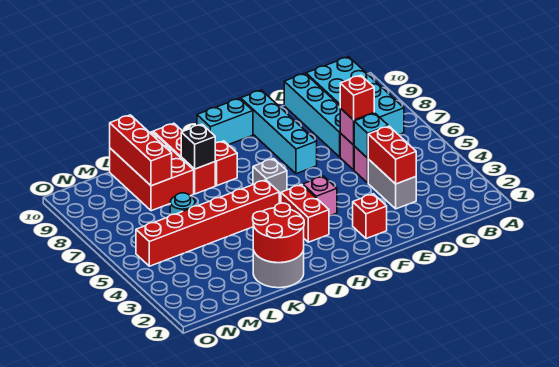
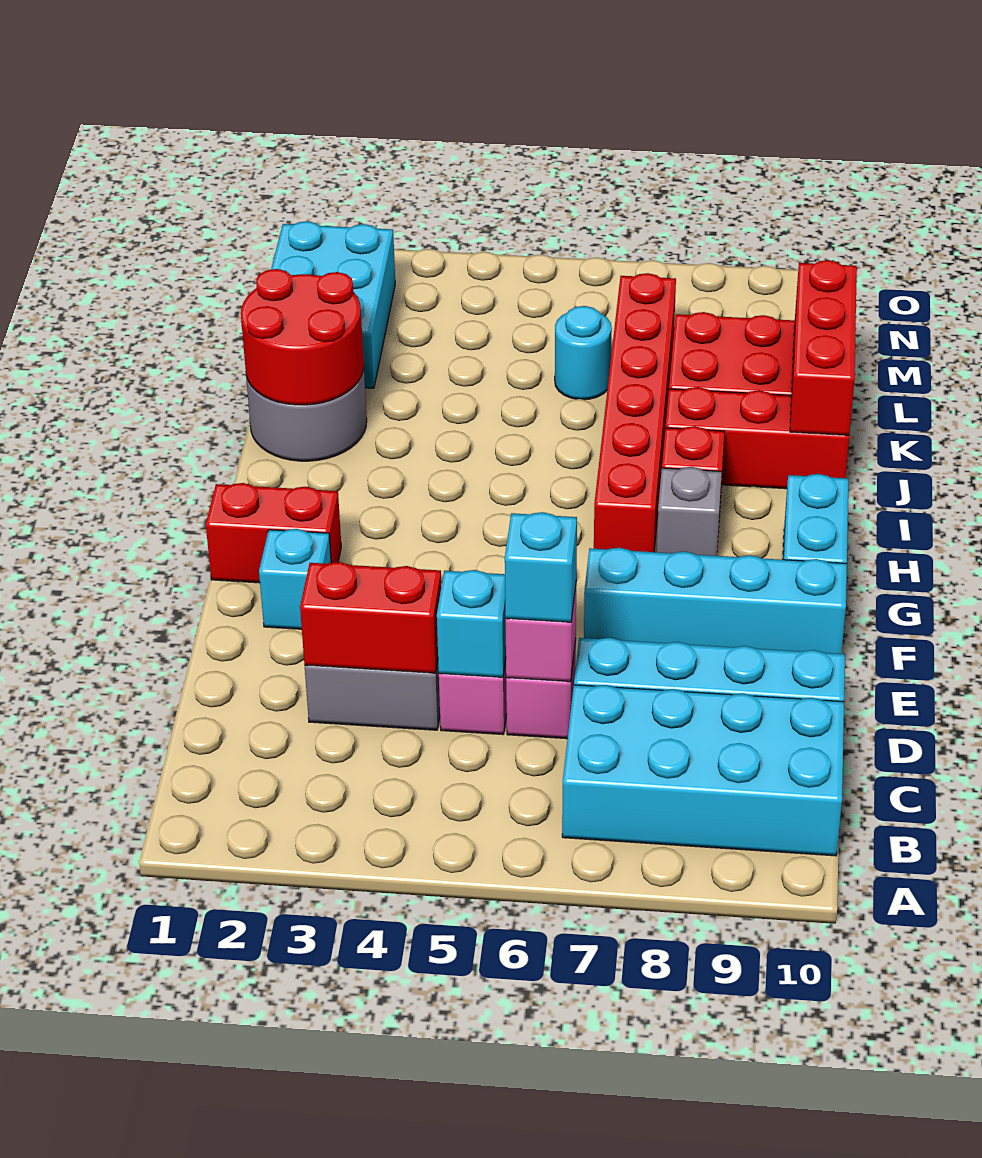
red 1x1 brick [340,75,374,120] -> cyan 1x1 brick [505,512,577,622]
red 1x1 brick [353,194,387,239] -> cyan 1x1 brick [259,529,331,629]
pink 1x1 brick [303,176,337,216] -> none
red 1x2 brick [281,185,329,242] -> red 1x2 brick moved to [206,483,341,583]
grey 1x1 brick [253,159,287,198] -> grey 1x1 brick moved to [657,467,722,556]
red 1x6 brick [136,180,279,266] -> red 1x6 brick moved to [594,273,676,552]
black 1x1 brick [181,124,215,169] -> none
none -> cyan 2x3 brick [271,221,395,388]
red 1x3 brick [110,115,172,186] -> red 1x3 brick turned to [790,260,857,435]

